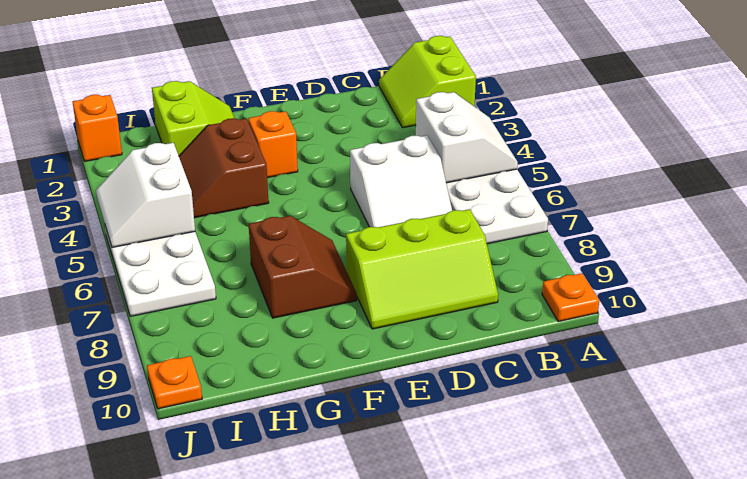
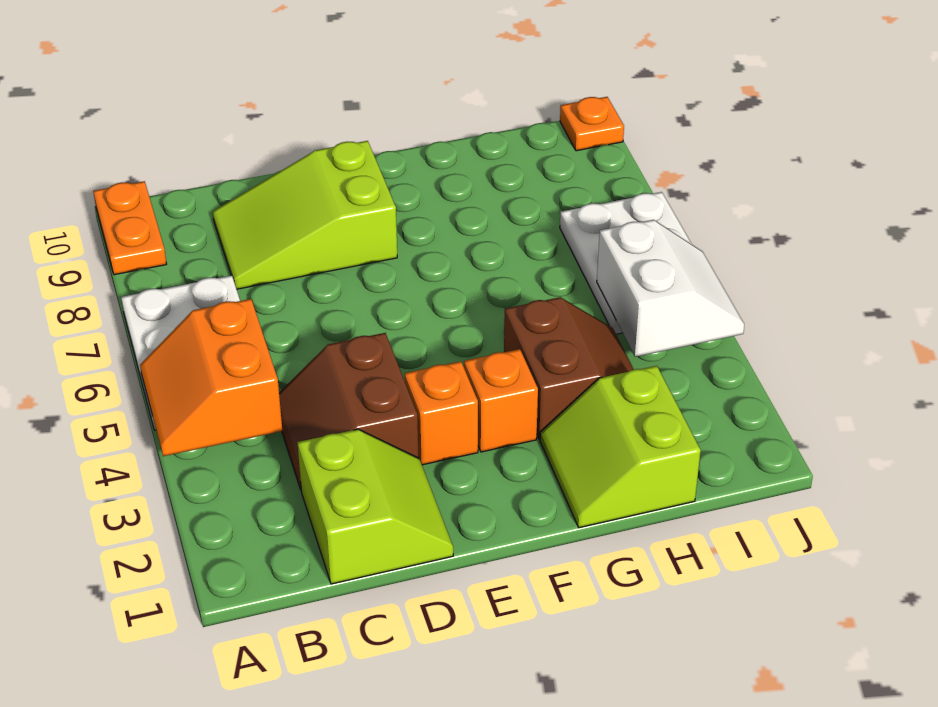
lime 2x2 slope [379,36,476,128] -> lime 2x2 slope moved to [297,429,453,584]
white 2x2 slope [416,92,518,183] -> orange 2x2 slope [140,299,282,456]
orange 1x1 plate [542,273,599,322] -> orange 1x2 plate [93,181,166,275]
white 2x2 slope [350,136,452,227] -> none
lime 2x3 slope [346,209,498,329] -> lime 2x3 slope turned to [213,141,397,289]
brown 2x2 slope [249,216,357,318] -> brown 2x2 slope moved to [279,333,419,490]
orange 1x1 brick [73,95,122,161] -> orange 1x1 brick moved to [404,361,478,465]

